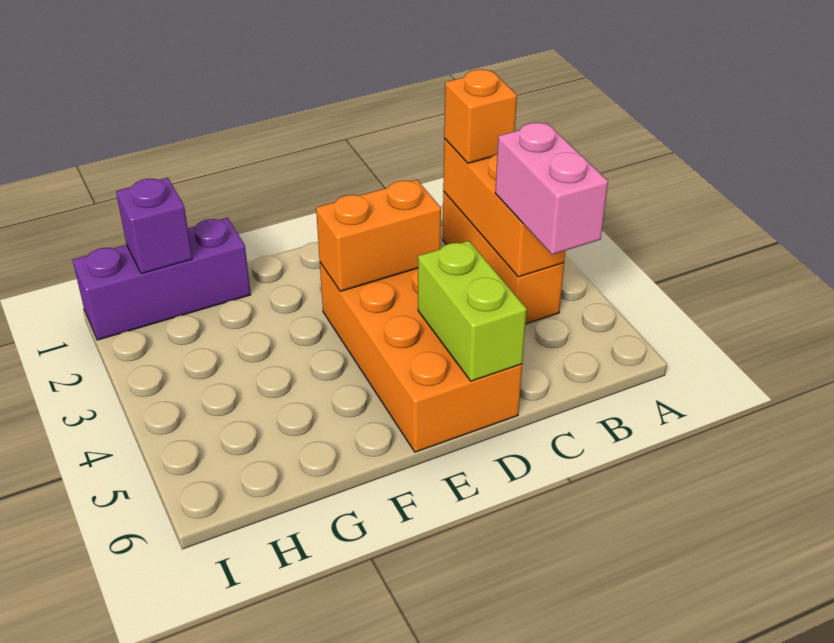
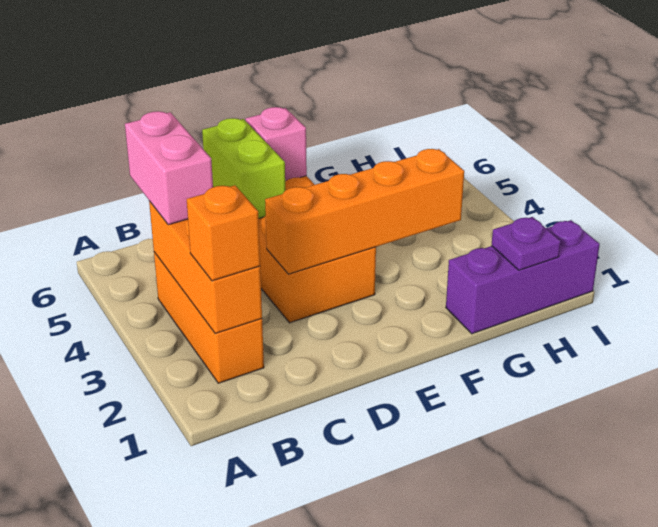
orange 1x2 brick [316,180,441,291] -> orange 1x4 brick [265,149,464,274]
none -> pink 1x1 brick [246,107,307,181]
purple 1x1 brick [116,178,192,274] -> purple 1x1 plate [492,217,561,270]

